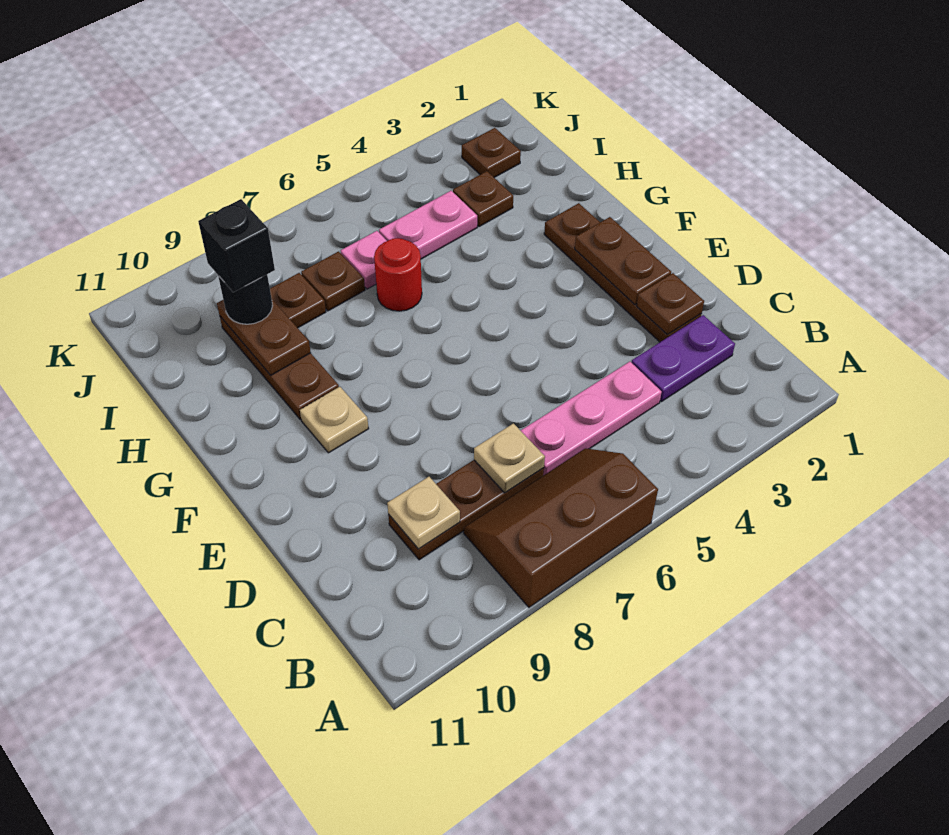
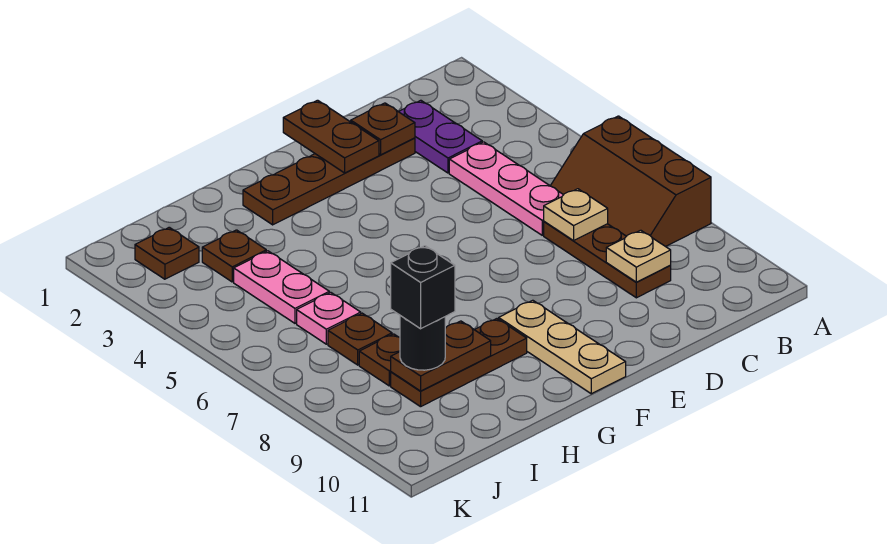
brown 1x2 plate [575,217,671,305] -> brown 1x2 plate turned to [283,100,379,173]
tan 1x1 plate [300,387,369,453] -> tan 1x3 plate [499,300,626,394]
red 1x1 round brick [374,238,422,311] -> none

